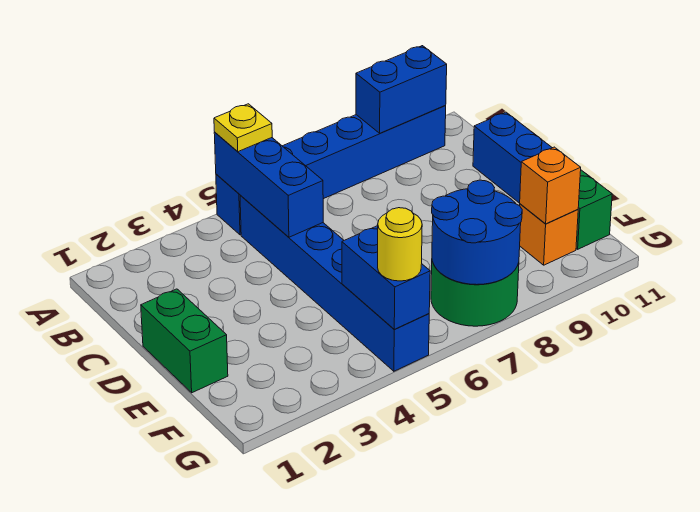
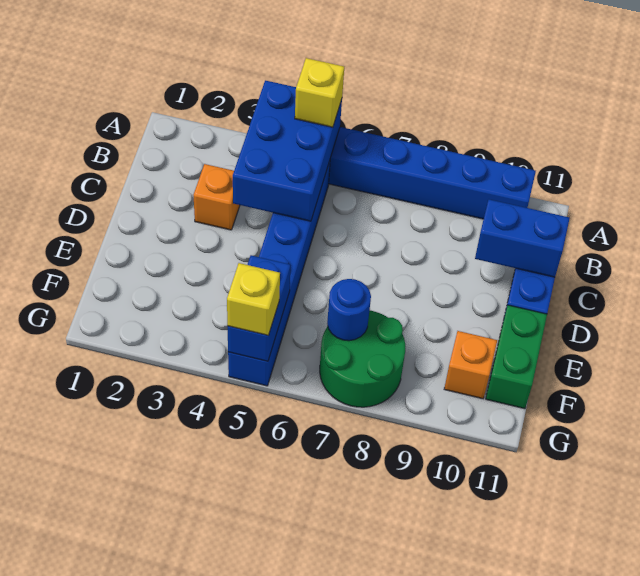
blue 1x3 brick [214,132,323,237] -> blue 2x3 brick [233,80,342,221]
yellow 1x1 plate [214,104,272,152] -> yellow 1x1 brick [295,58,344,127]
blue 1x2 brick [356,46,447,133] -> blue 1x2 brick moved to [475,199,570,277]
green 1x2 brick [141,289,228,393] -> none
blue 2x2 round brick [432,180,522,285] -> blue 1x1 round brick [327,279,371,341]
orange 1x1 brick [520,147,581,224] -> orange 1x1 brick moved to [194,164,240,230]
yellow 1x1 round brick [378,208,422,281] -> yellow 1x1 brick [227,263,280,336]

